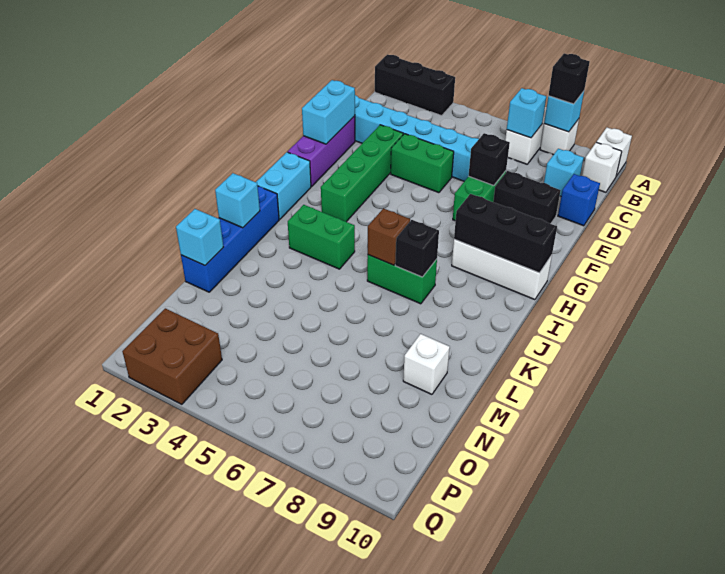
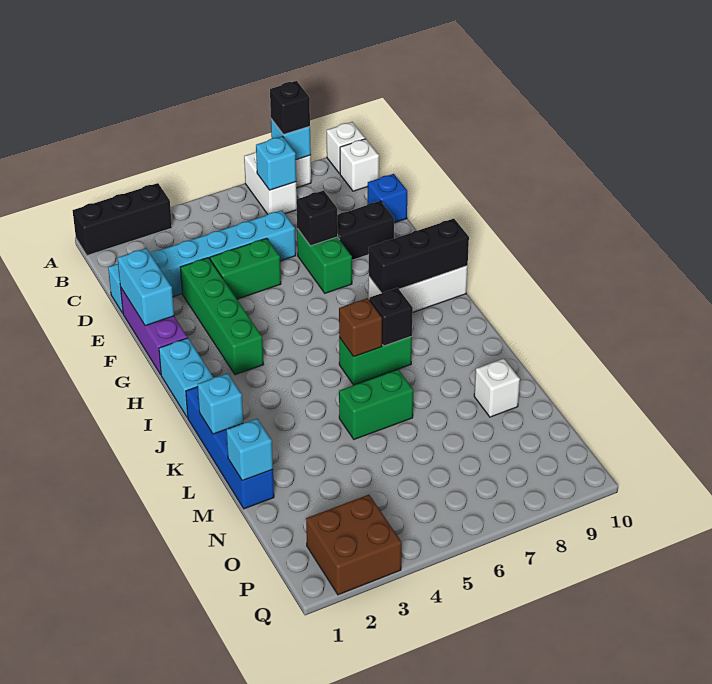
cyan 1x1 brick [544,149,584,196] -> none
green 1x2 brick [288,205,355,269] -> green 1x2 brick moved to [339,369,413,439]

